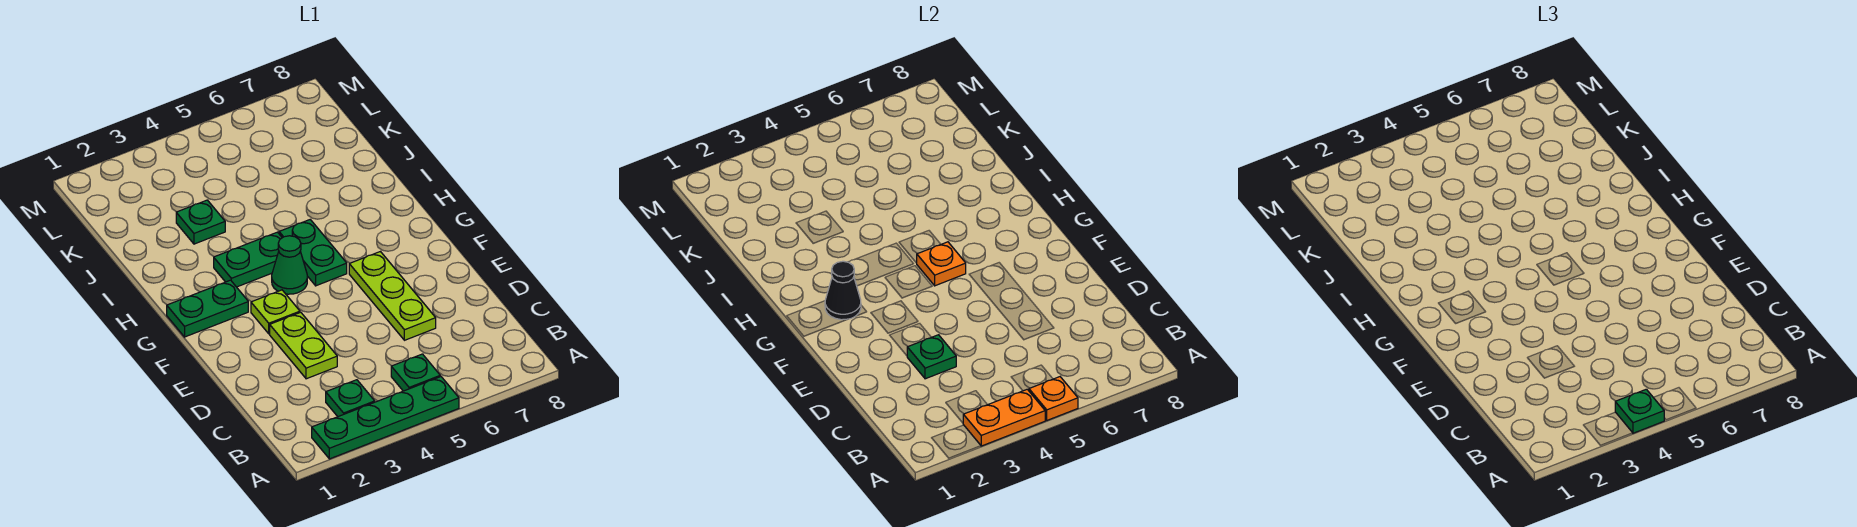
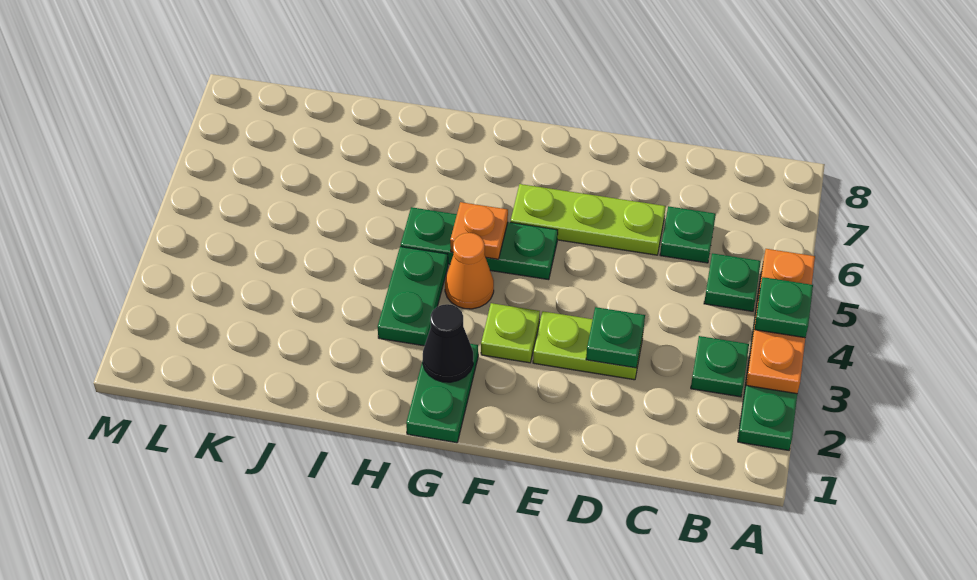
green 1x1 cone [272,236,307,294] -> orange 1x1 cone [445,233,494,309]
green 1x2 plate [279,220,347,286] -> green 1x3 plate [401,207,558,280]
green 1x1 plate [176,200,225,244] -> green 1x1 plate moved to [660,206,716,263]

